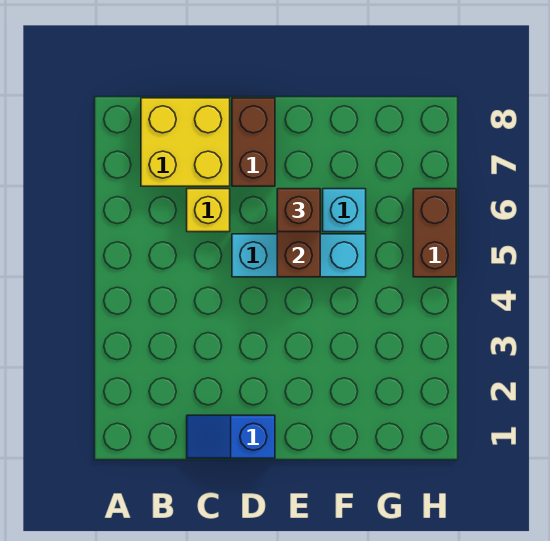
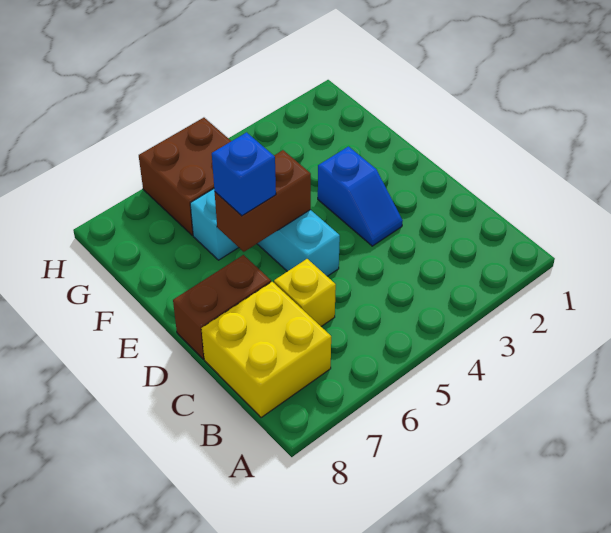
blue 1x2 slope [187,415,275,458] -> blue 1x2 slope moved to [318,147,403,246]
brown 1x1 brick [277,189,320,232] -> blue 1x1 brick [212,132,276,216]
brown 1x2 brick [413,189,456,277] -> brown 2x2 brick [139,118,231,235]

